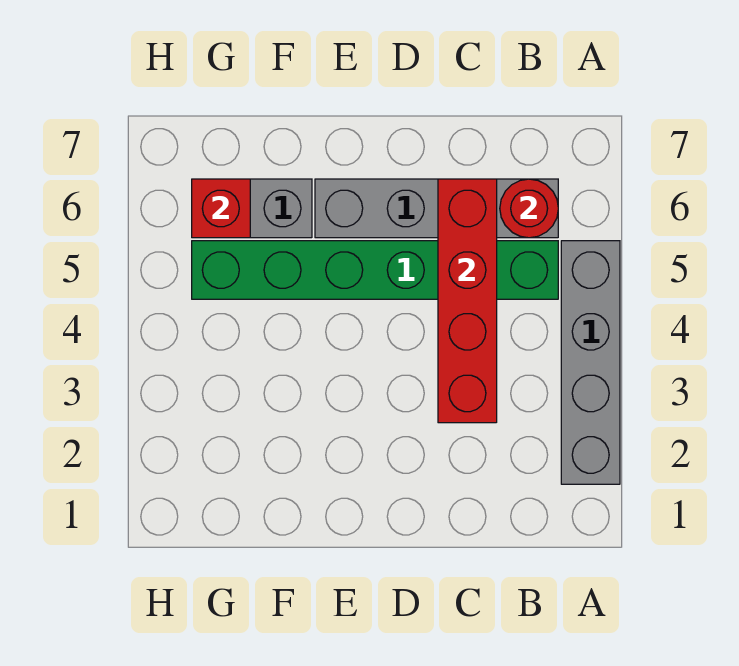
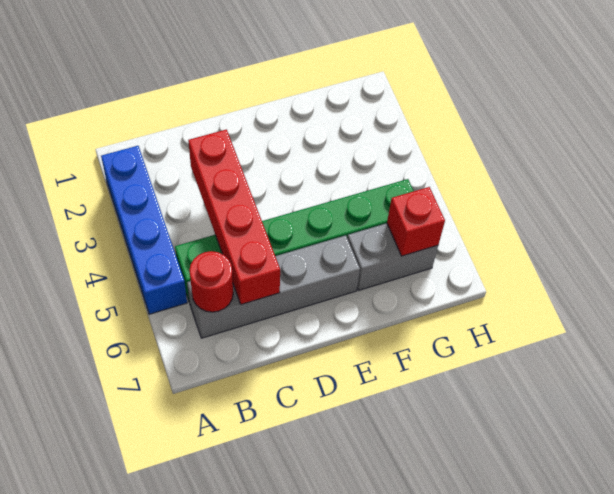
grey 1x4 brick [561,241,620,484] -> blue 1x4 brick [101,146,187,314]

